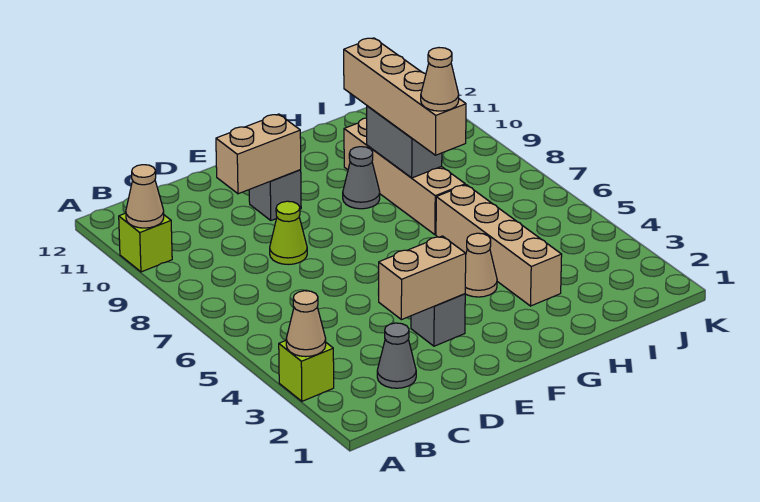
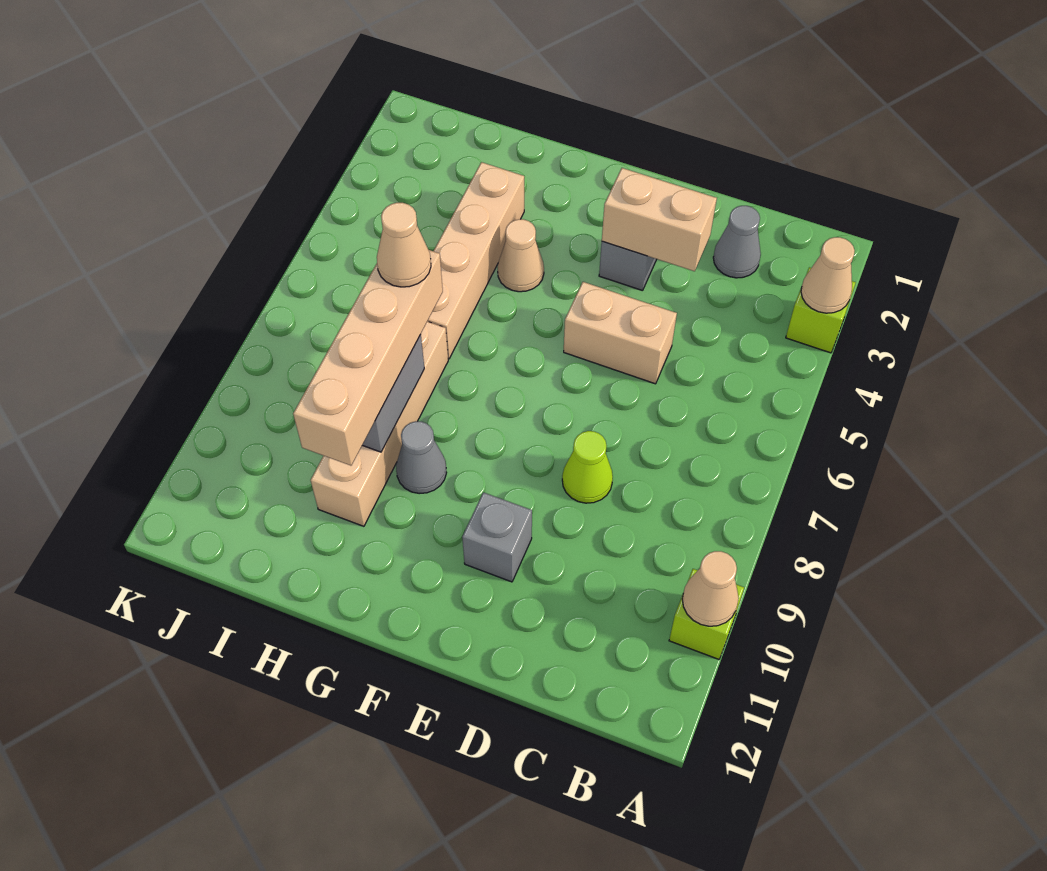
tan 1x2 brick [216,114,301,194] -> tan 1x2 brick moved to [564,282,677,384]

